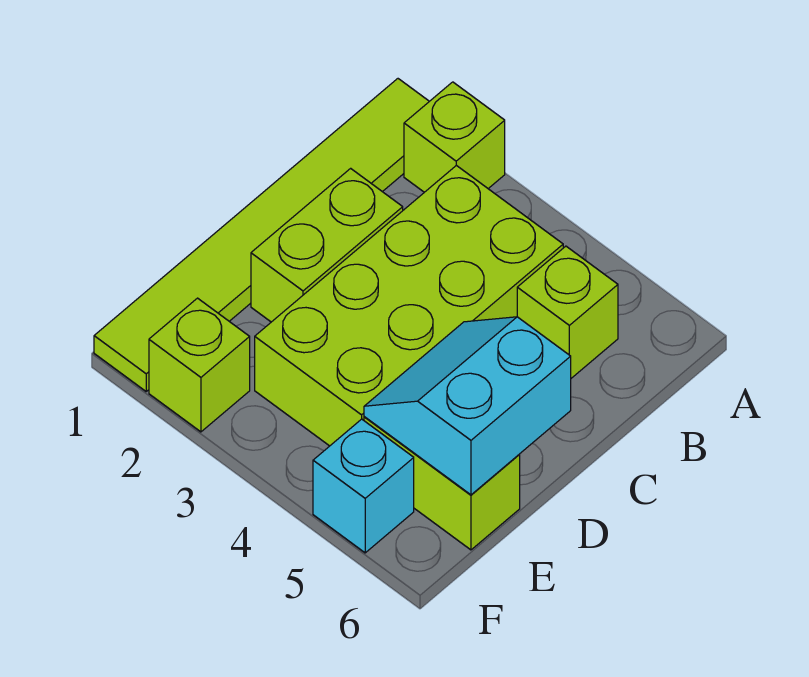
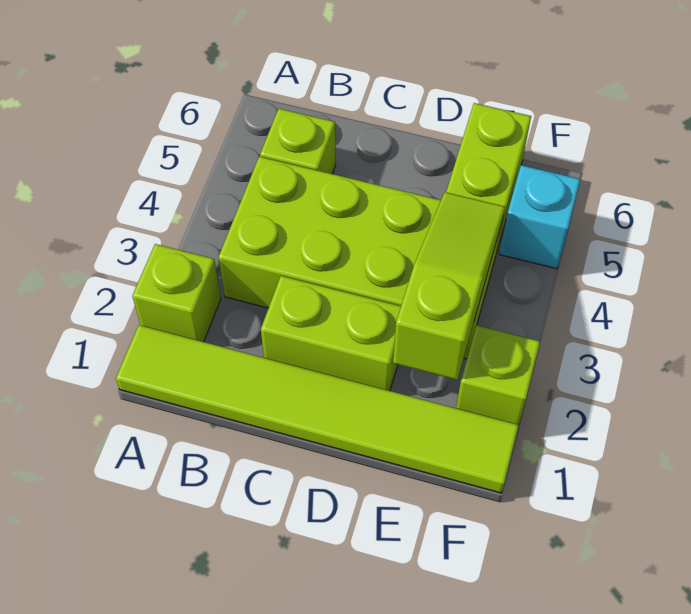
cyan 2x2 slope [364,317,571,495] -> none
none -> lime 1x3 slope [393,192,505,380]

